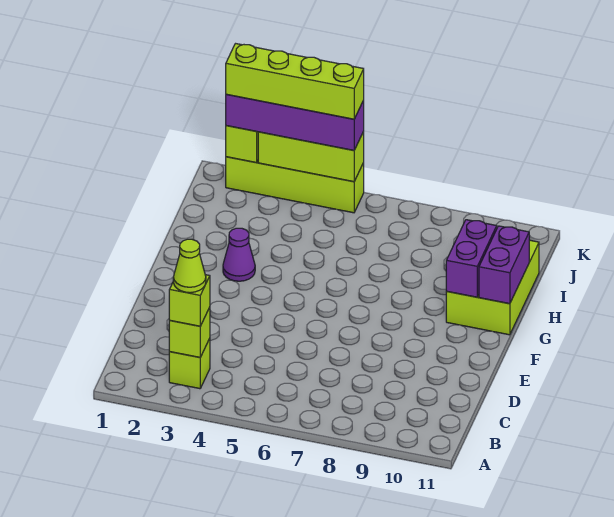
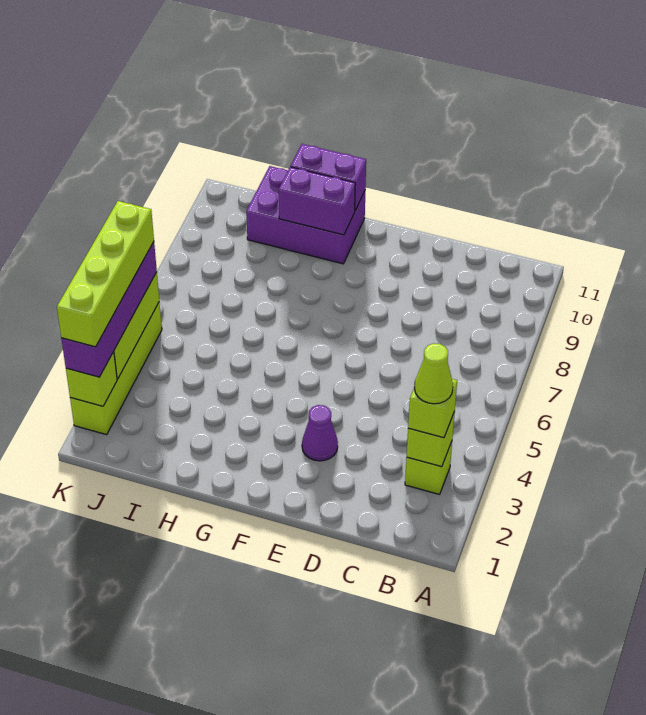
purple 1x1 cone [223,228,255,281] -> purple 1x1 cone moved to [302,405,338,461]
lime 2x3 brick [446,240,539,335] -> purple 2x3 brick [246,166,365,264]

